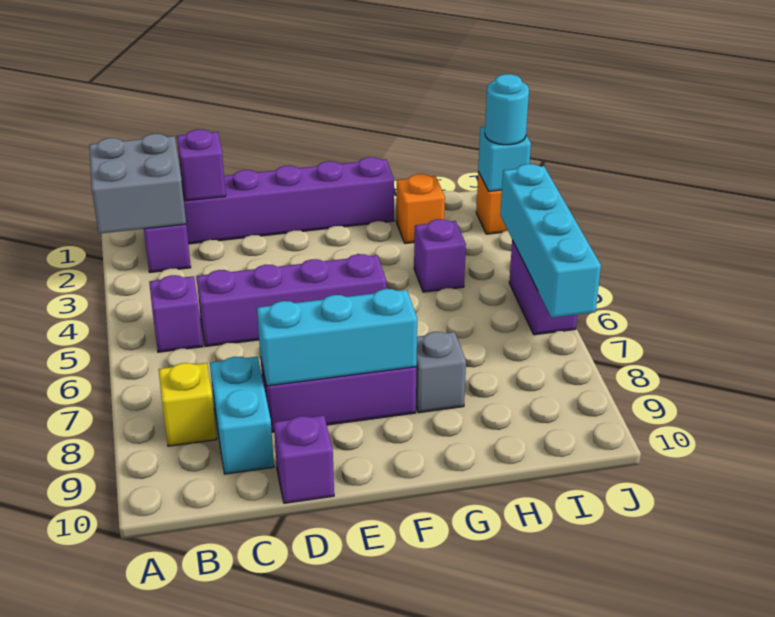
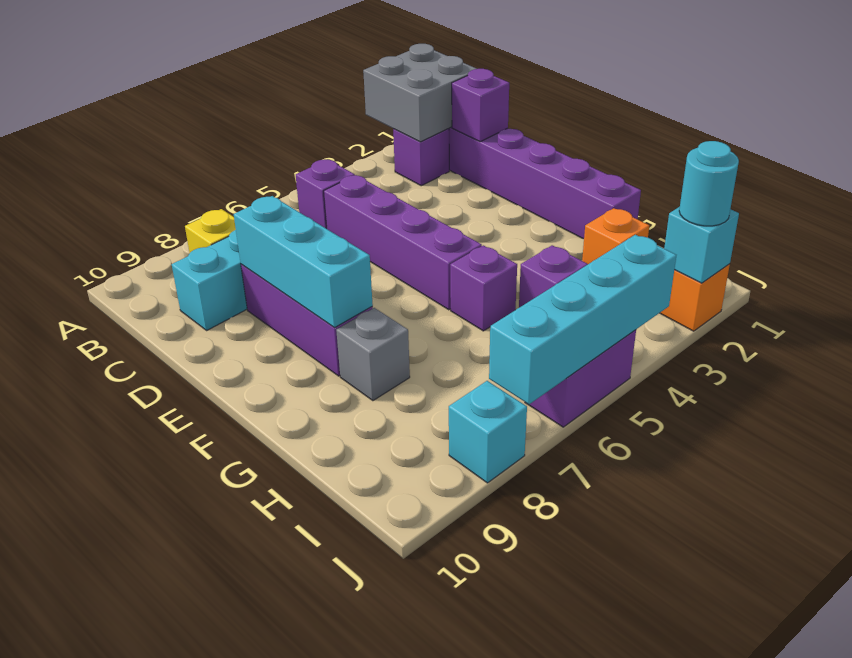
purple 1x1 brick [274,415,334,503] -> purple 1x1 brick moved to [450,245,517,331]
none -> cyan 1x1 brick [449,381,527,483]

